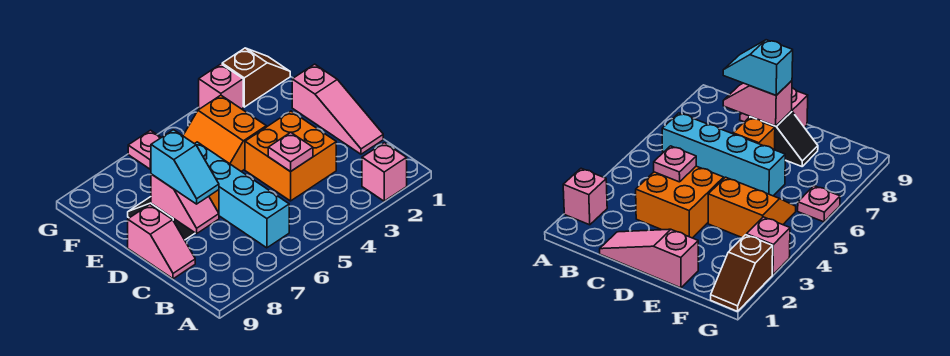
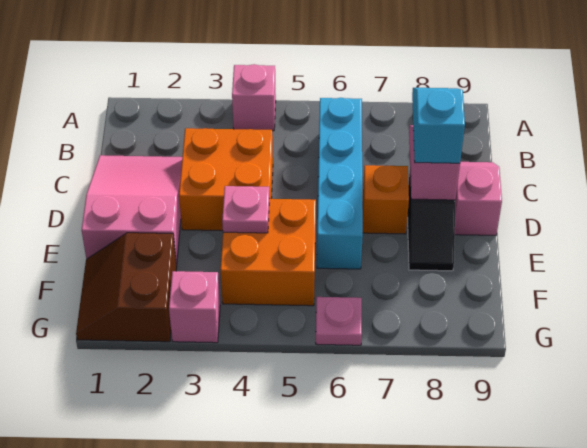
pink 1x1 brick [362,143,407,201] -> pink 1x1 brick moved to [232,64,276,131]
pink 1x3 slope [292,64,383,154] -> pink 2x3 slope [82,155,182,265]
pink 1x1 plate [268,132,313,172] -> pink 1x1 plate moved to [222,186,270,233]
orange 2x2 slope [183,95,266,172] -> orange 2x2 brick [221,199,316,306]
brown 1x2 slope [222,48,290,107] -> brown 2x2 slope [76,233,177,342]

